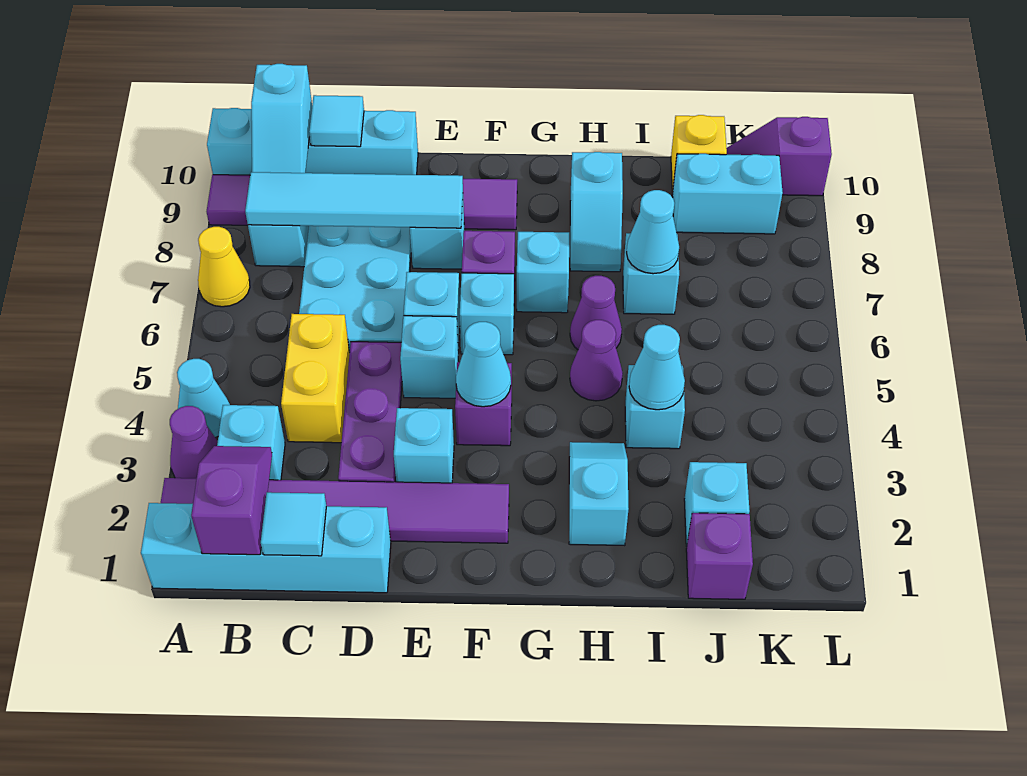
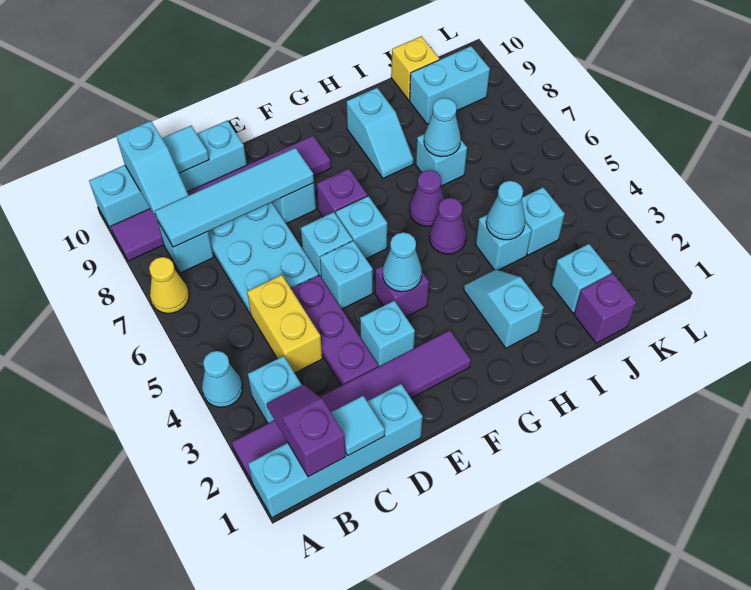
purple 1x1 cone [170,406,218,478] -> none
cyan 1x1 brick [517,232,569,313] -> cyan 1x1 brick moved to [522,187,565,255]
purple 1x2 slope [726,117,832,196] -> none

